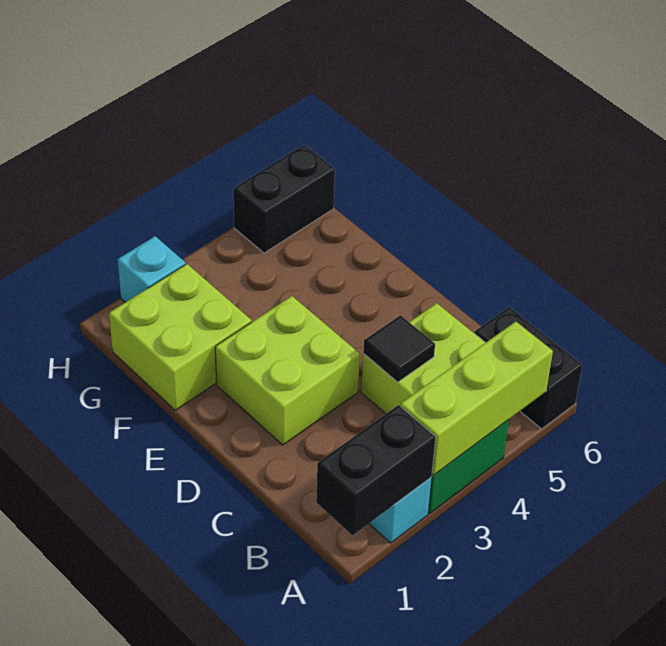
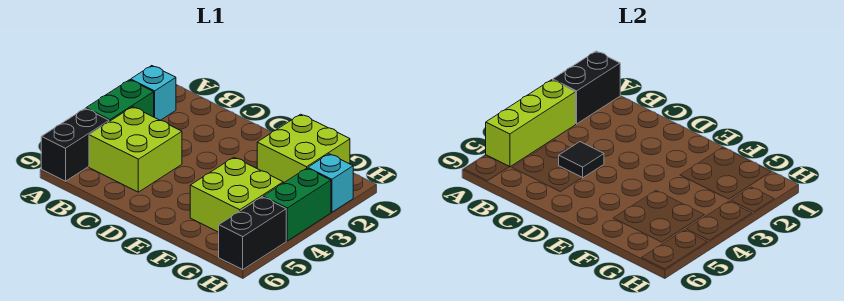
black 1x2 brick [474,307,582,429] -> black 1x2 brick turned to [41,109,109,181]
lime 2x2 brick [215,296,360,445] -> lime 2x2 brick moved to [190,157,283,232]
none -> green 1x2 brick [263,168,331,241]

